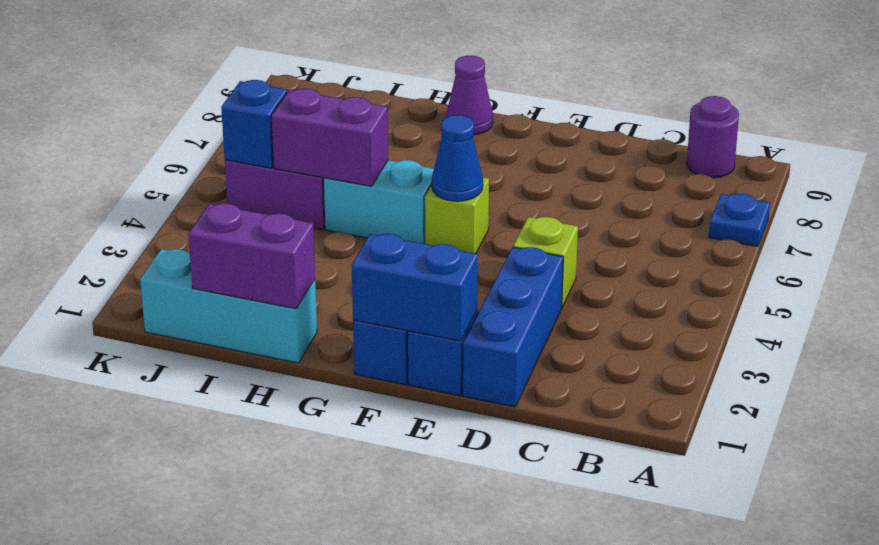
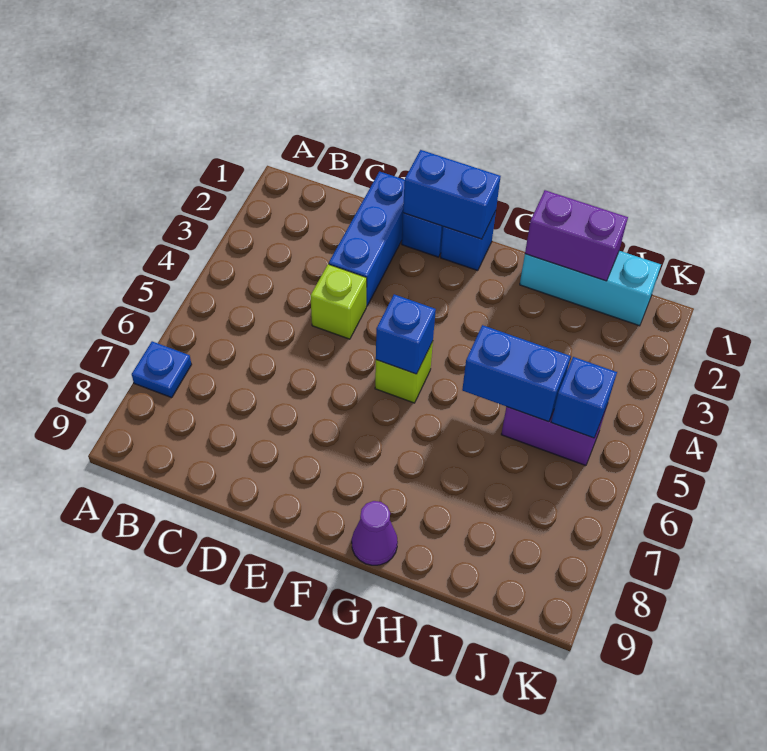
purple 1x1 round brick [687,96,739,178] -> none
blue 1x1 cone [432,115,483,201] -> blue 1x1 brick [376,294,436,374]
cyan 1x2 brick [324,160,434,244] -> none
purple 1x2 brick [271,89,388,186] -> blue 1x2 brick [462,325,571,422]

